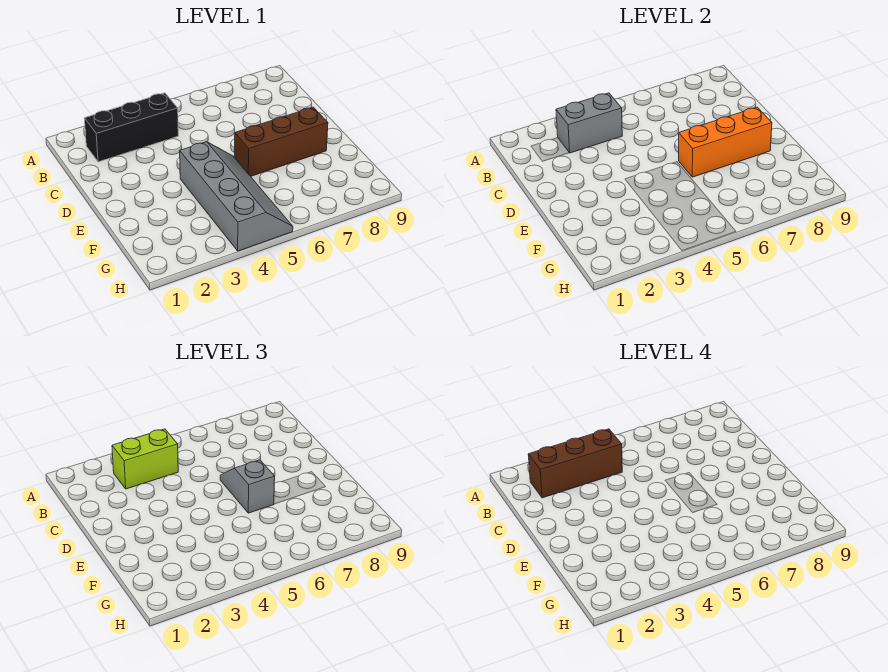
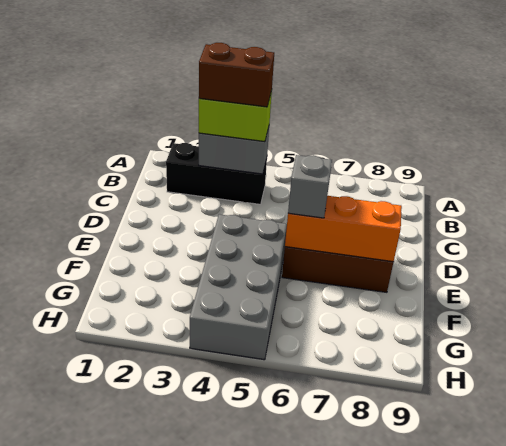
brown 1x3 brick [528,429,622,498] -> brown 1x2 brick [199,43,274,107]
grey 2x4 slope [180,142,293,251] -> grey 2x4 brick [190,214,287,360]

